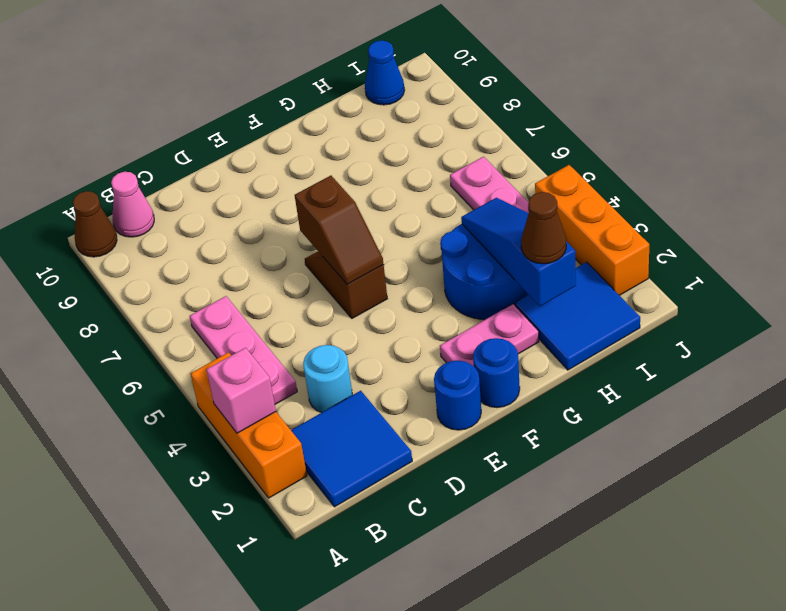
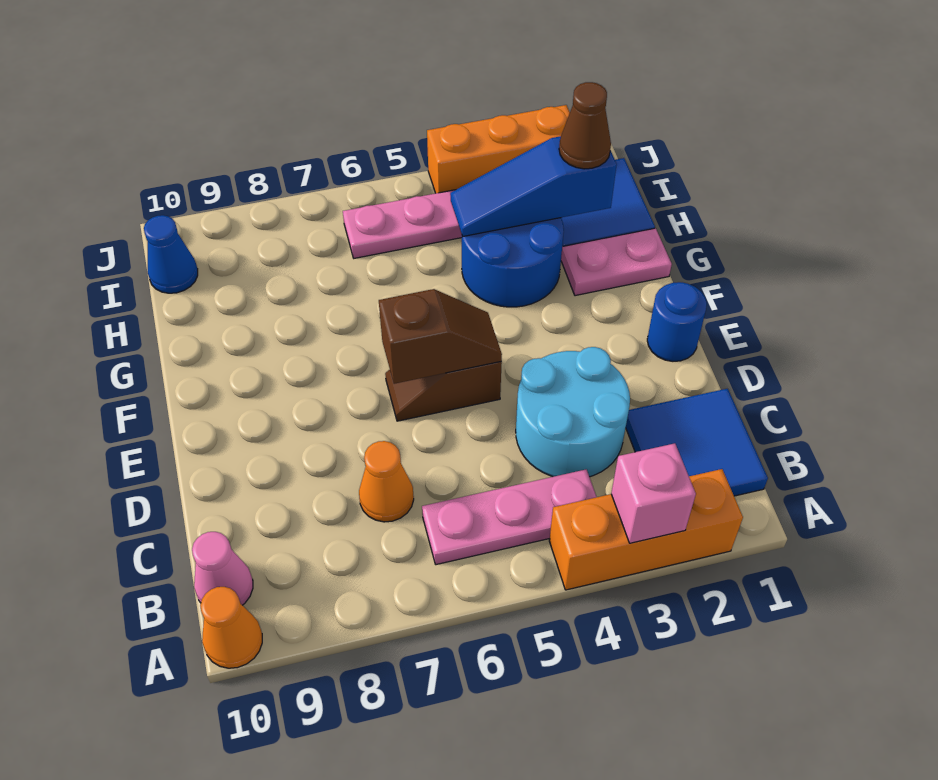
brown 1x1 cone [73,191,117,257] -> orange 1x1 cone [200,587,262,668]
cyan 1x1 round brick [303,345,352,413] -> cyan 2x2 round brick [516,347,630,477]
none -> orange 1x1 cone [359,441,414,522]
blue 1x1 round brick [473,338,520,407] -> none
pink 1x2 plate [440,304,539,366] -> pink 1x2 plate turned to [561,228,672,296]

